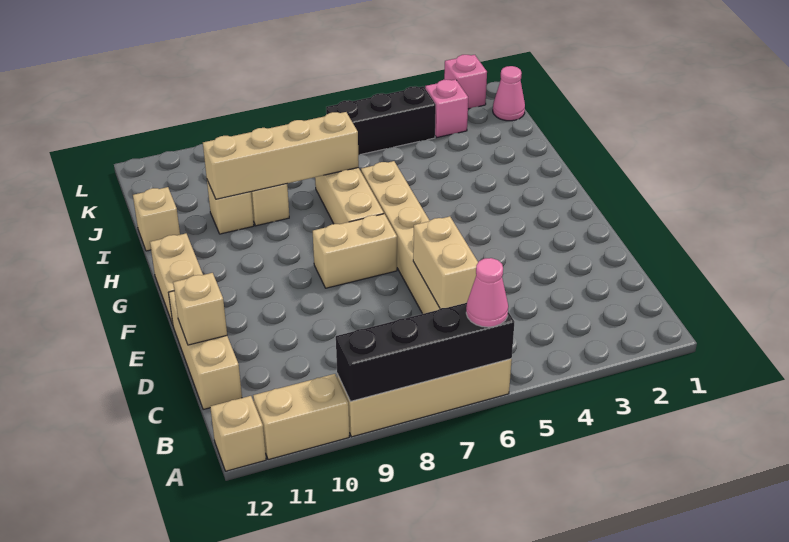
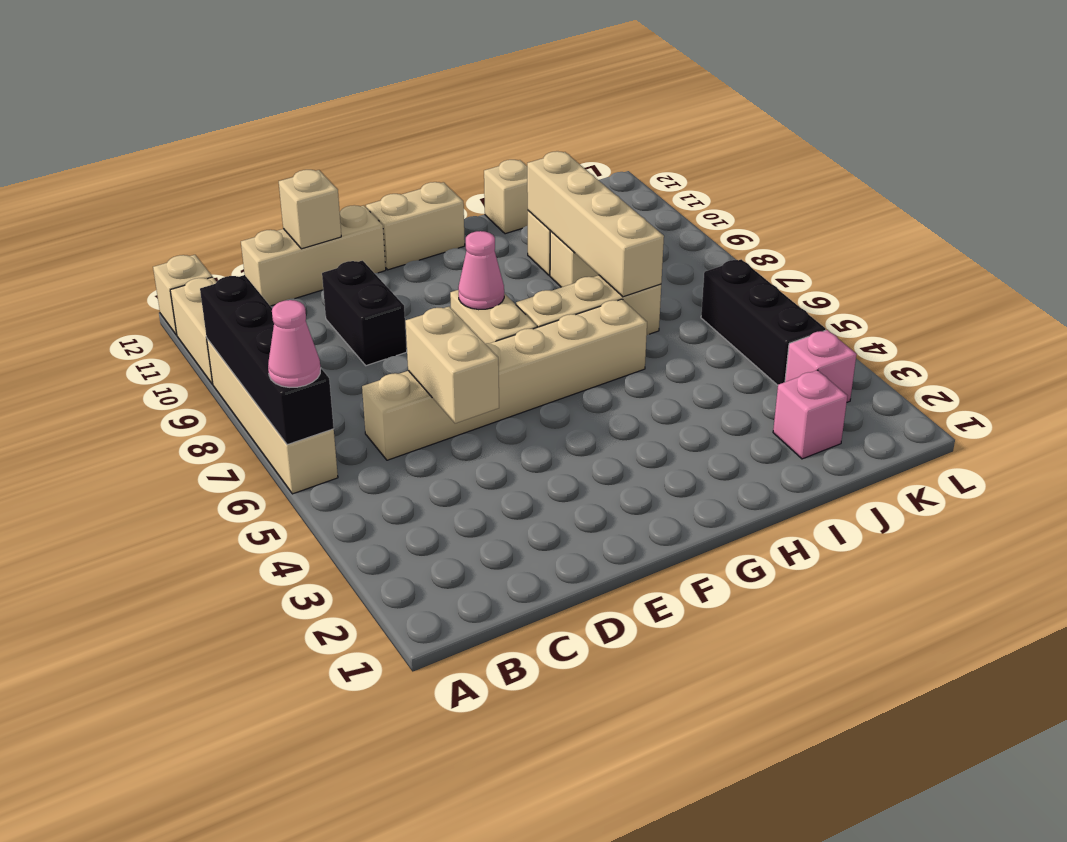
tan 1x2 brick [413,216,478,309] -> tan 1x2 brick turned to [405,307,499,423]
none -> black 1x2 brick [322,261,407,366]
pink 1x1 cone [493,66,525,121] -> pink 1x1 cone moved to [458,231,504,310]
pink 1x1 brick [444,55,487,109] -> pink 1x1 brick moved to [773,370,847,459]

